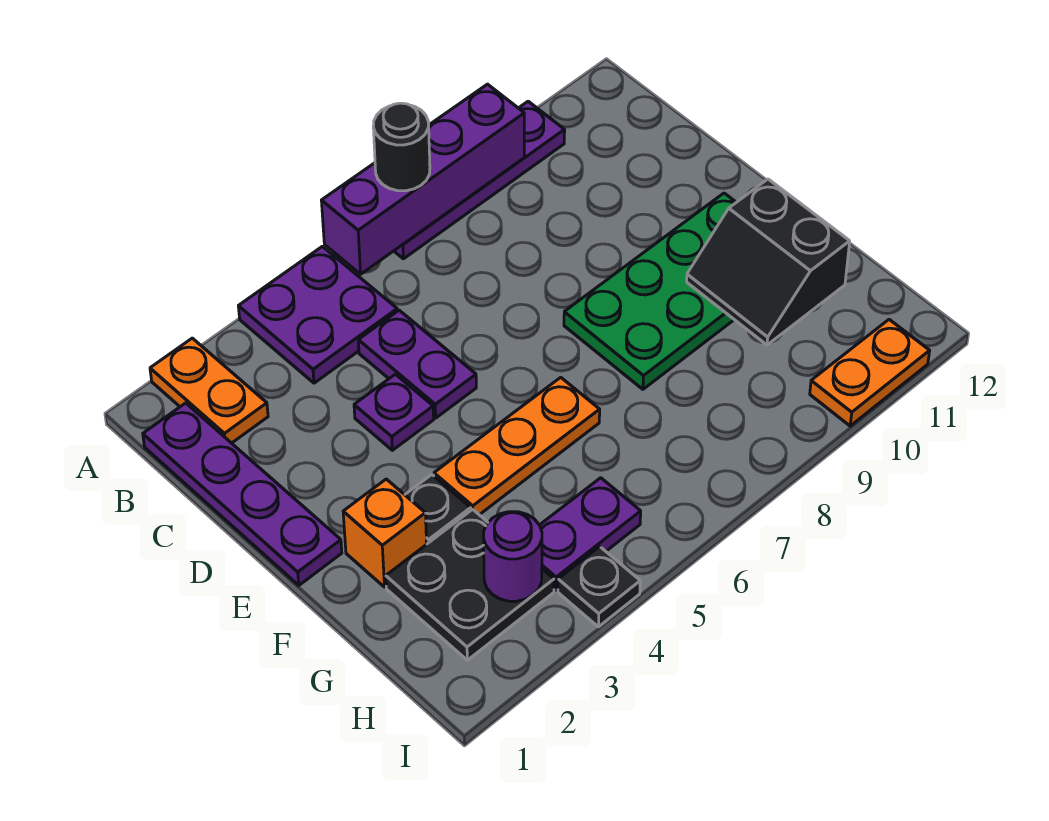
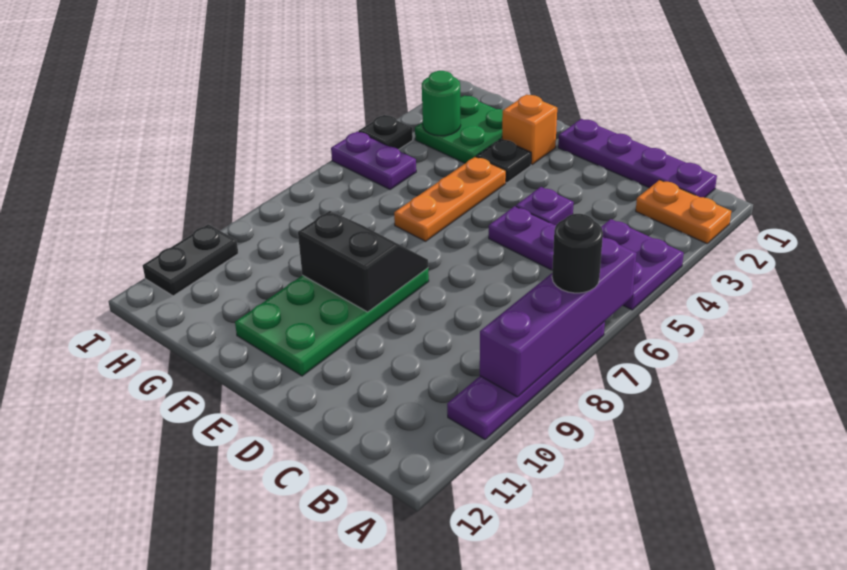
black 2x2 slope [687,179,850,345] -> black 2x2 slope moved to [298,211,428,312]
black 2x2 plate [386,509,554,660] -> green 2x2 plate [415,95,503,163]
purple 1x1 round brick [484,512,542,601] -> green 1x1 round brick [422,71,461,136]
purple 1x2 plate [540,478,641,590] -> purple 1x2 plate turned to [331,131,416,189]
orange 1x2 plate [810,320,930,426] -> black 1x2 plate [143,224,238,296]

